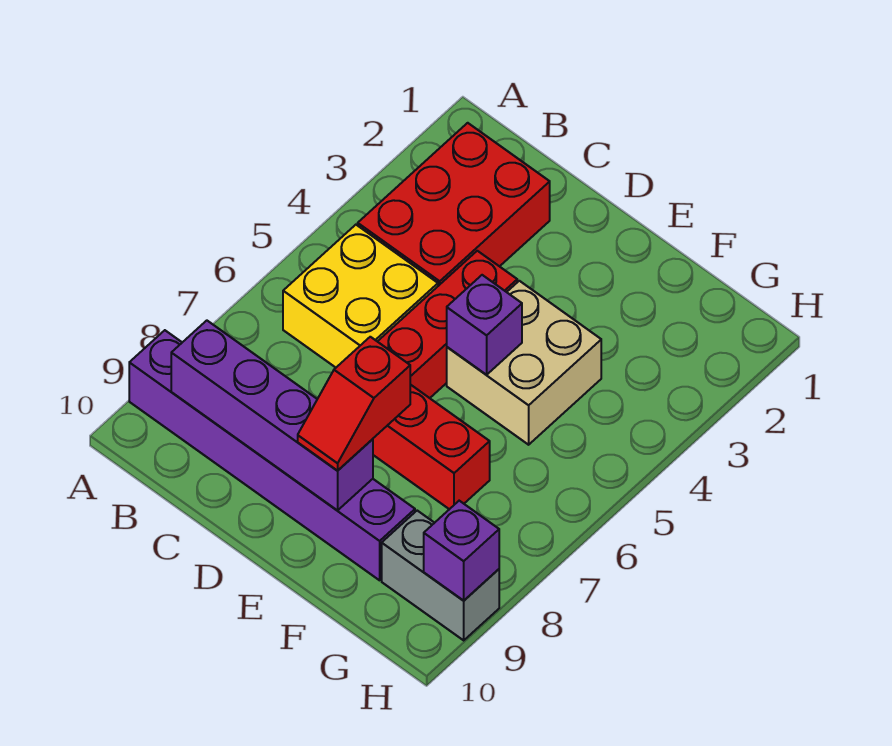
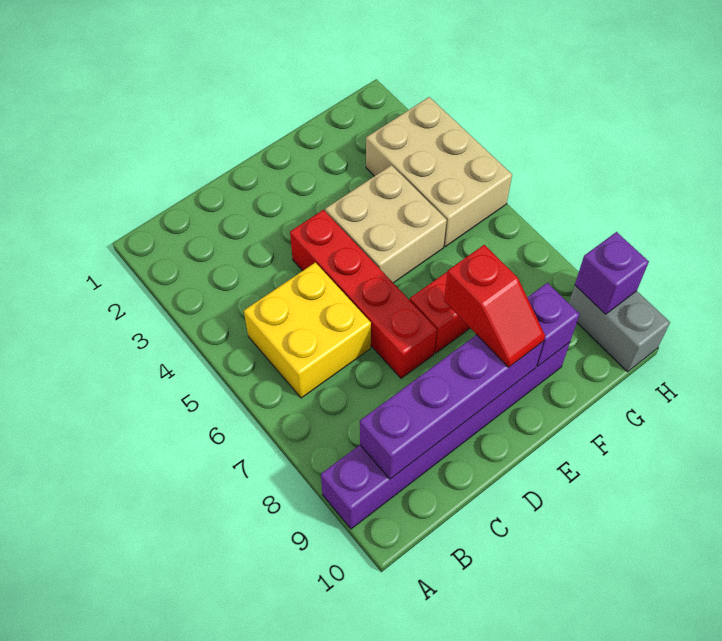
red 2x3 brick [358,123,550,286] -> none
purple 1x1 brick [447,275,522,375] -> purple 1x1 brick moved to [527,283,580,366]
none -> tan 2x3 brick [366,97,512,247]
grey 1x2 brick [382,511,499,640] -> grey 1x2 brick turned to [569,286,670,372]

